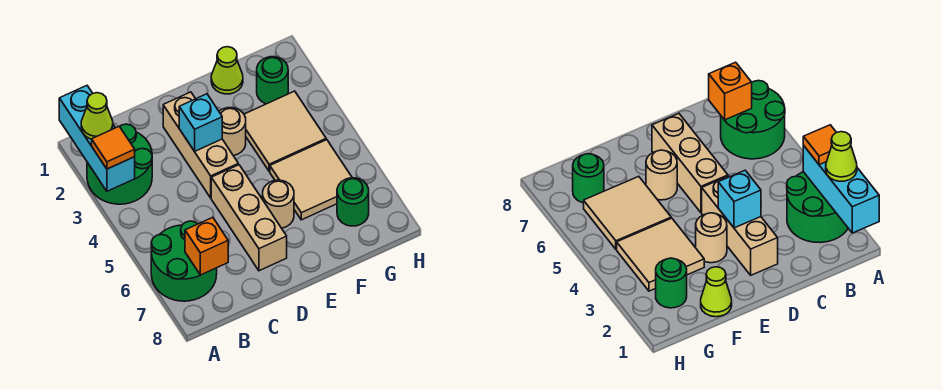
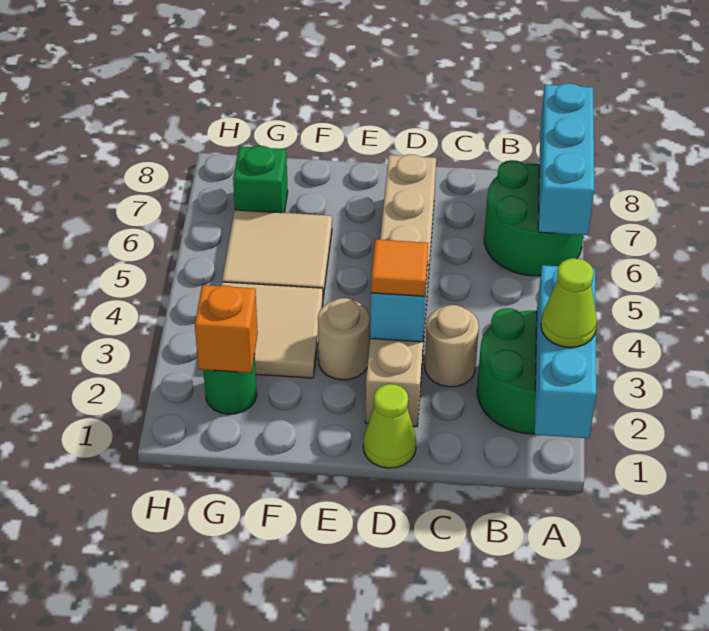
orange 1x1 tile [92,126,135,169] -> orange 1x1 tile moved to [371,240,428,296]
none -> cyan 1x3 brick [538,83,594,235]
orange 1x1 brick [185,217,228,275] -> orange 1x1 brick moved to [195,285,258,373]
tan 1x1 round brick [263,180,294,228] -> tan 1x1 round brick moved to [425,305,479,387]
lime 1x1 cone [211,47,243,94] -> lime 1x1 cone moved to [363,384,416,468]
green 1x1 round brick [337,178,369,226] -> green 1x1 brick [233,146,288,213]

